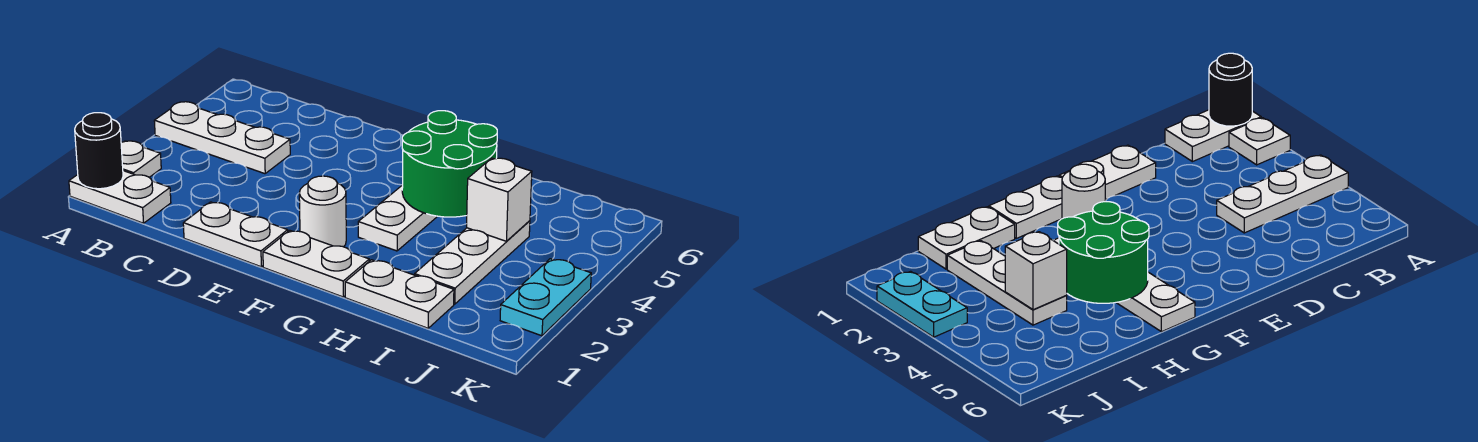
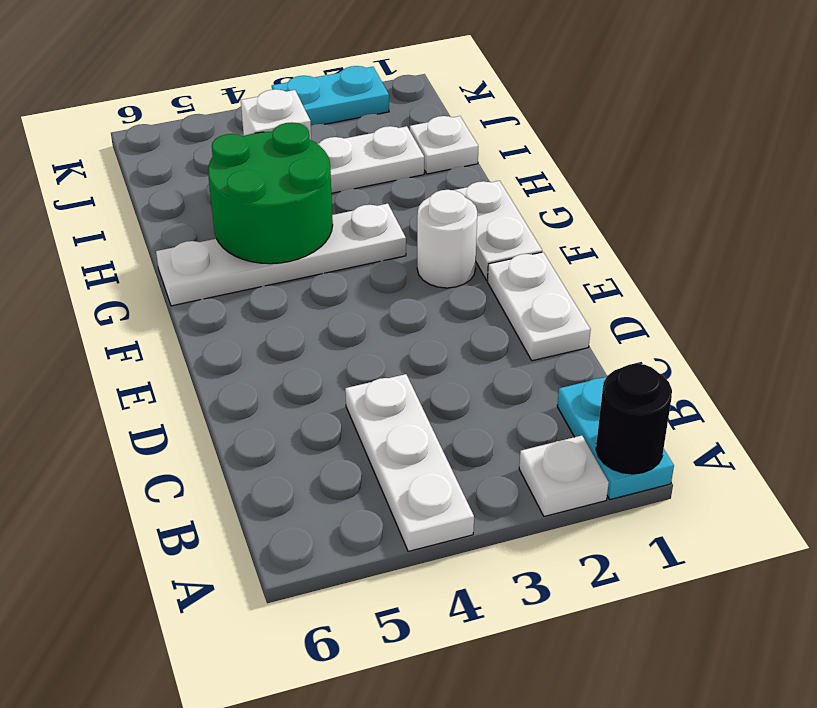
white 1x2 plate [69,171,171,223] -> cyan 1x2 plate [557,377,674,499]
white 1x2 plate [345,260,454,328] -> white 1x1 plate [410,116,478,174]

